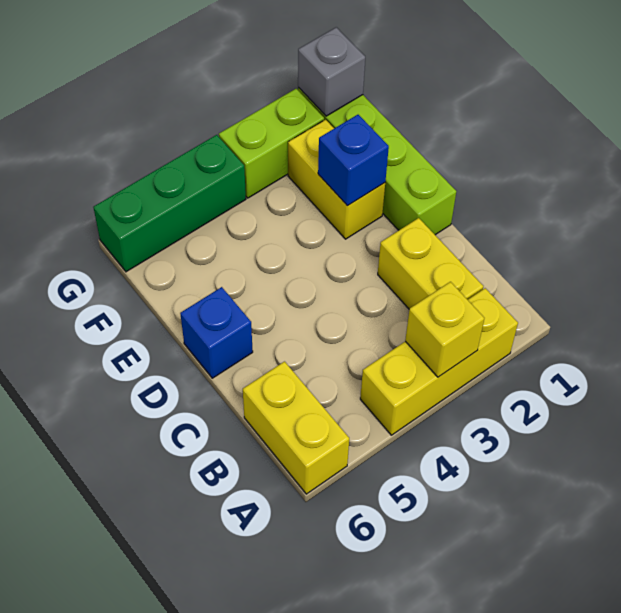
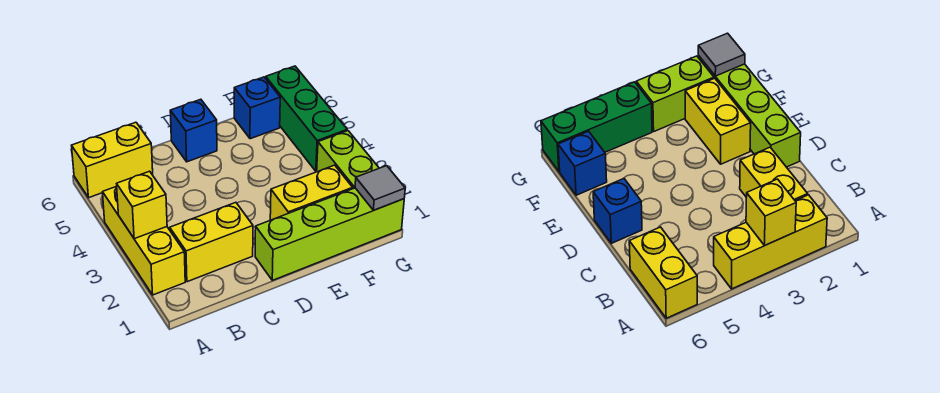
blue 1x1 brick [318,115,389,206] -> blue 1x1 brick moved to [234,77,280,139]
grey 1x1 brick [298,27,365,116] -> grey 1x1 tile [355,166,405,210]

